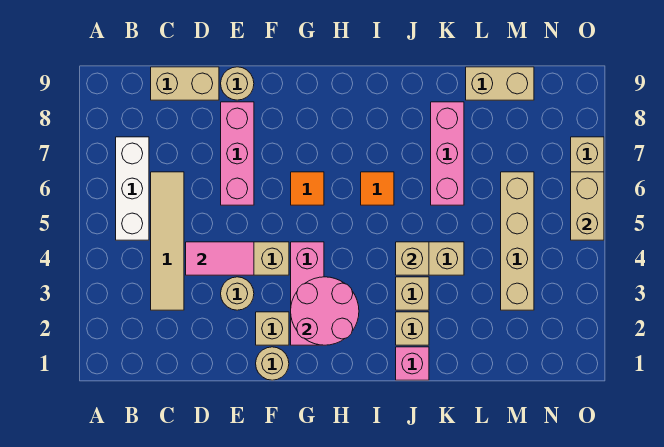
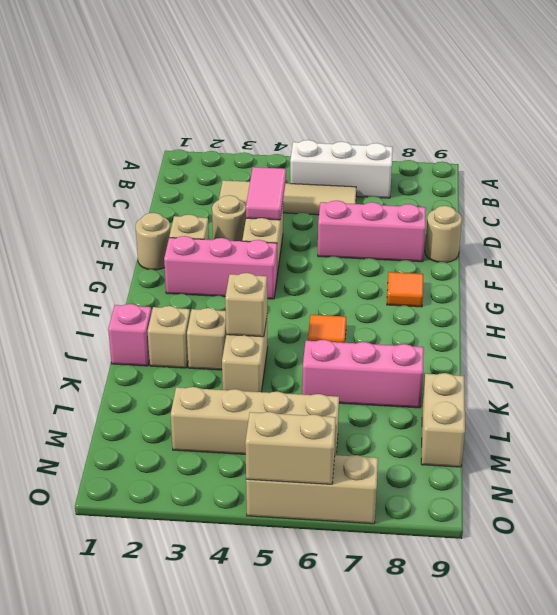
tan 1x2 brick [151,67,219,100] -> none
pink 2x2 round brick [291,277,359,345] -> none
orange 1x1 tile [291,172,324,205] -> orange 1x1 tile moved to [387,272,423,307]

